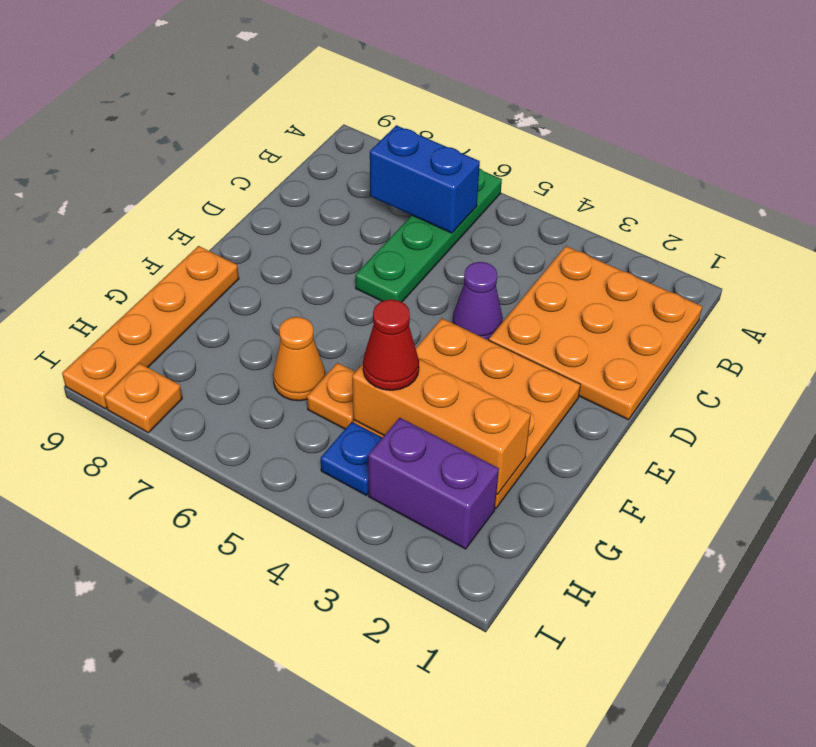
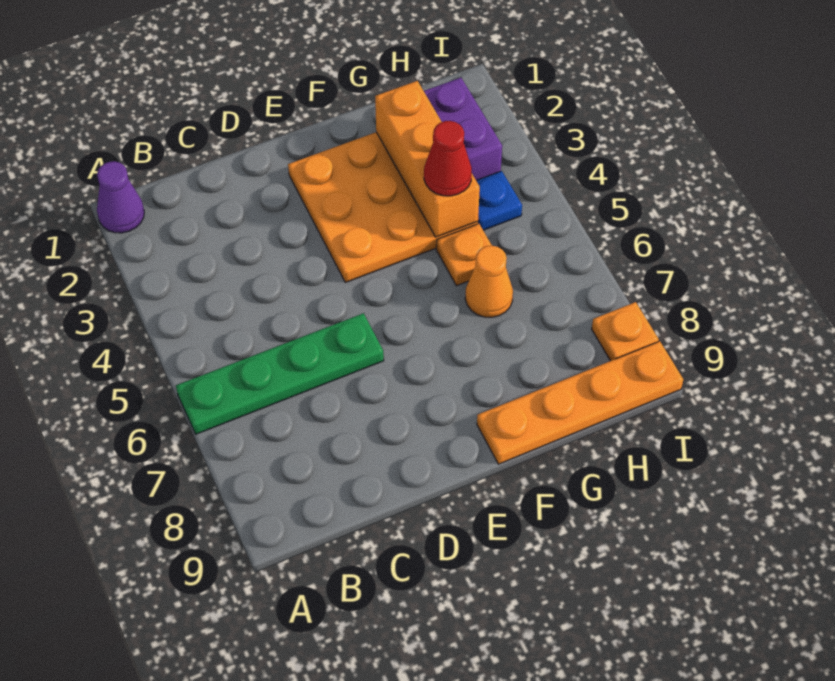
orange 3x3 plate [489,246,702,420] -> none
blue 1x2 brick [370,125,480,233] -> none
purple 1x1 cone [452,262,503,340] -> purple 1x1 cone moved to [97,161,144,233]

